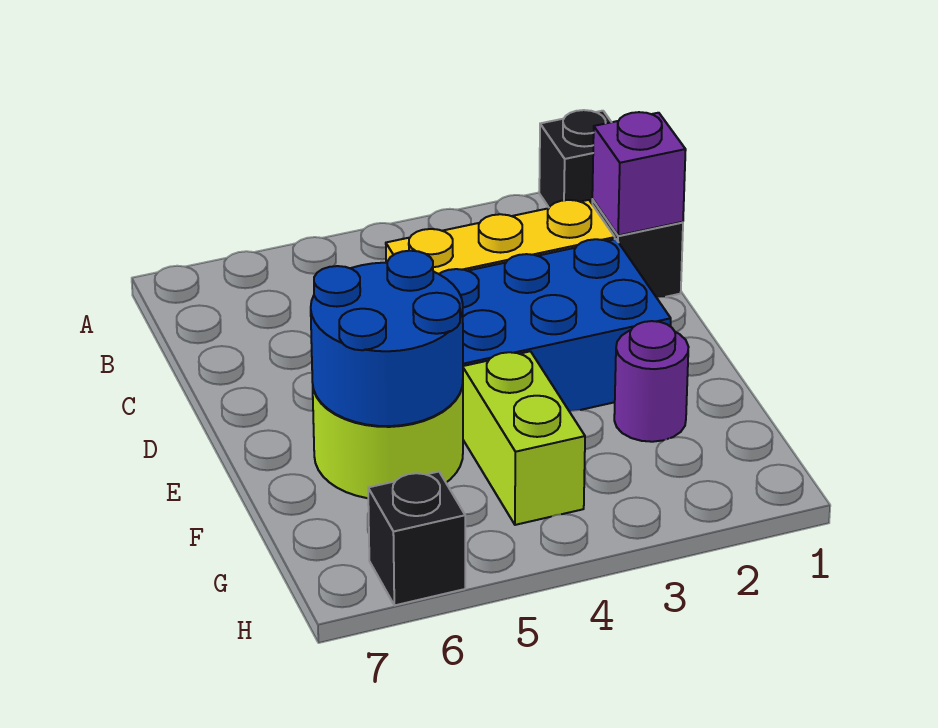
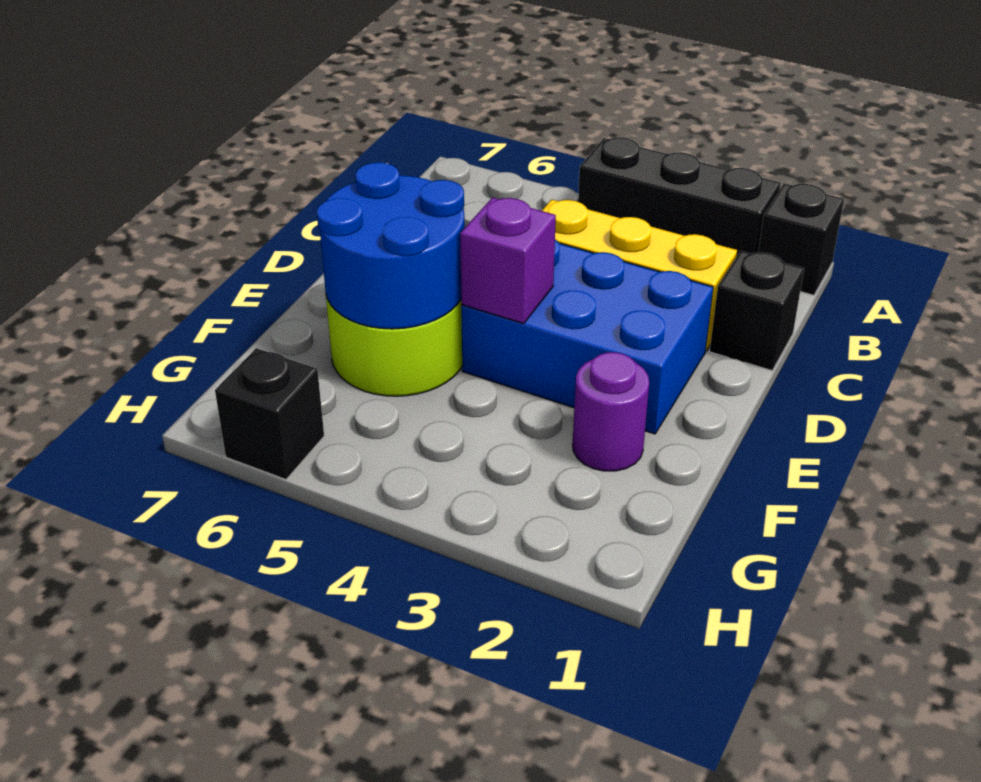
none -> black 1x3 brick [578,137,781,257]
purple 1x1 brick [592,112,686,236] -> purple 1x1 brick moved to [460,198,556,324]
lime 1x2 brick [463,351,585,525] -> none

